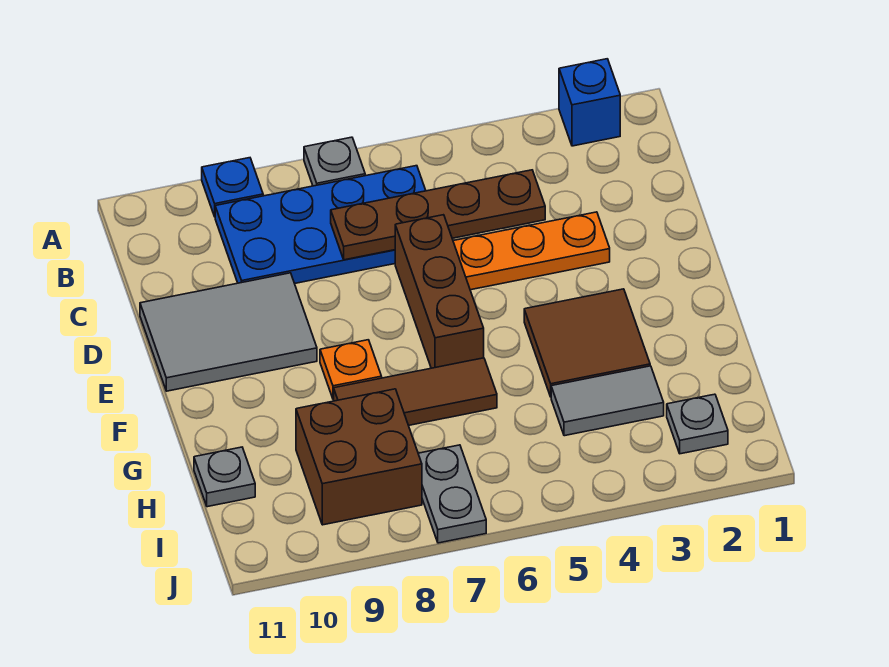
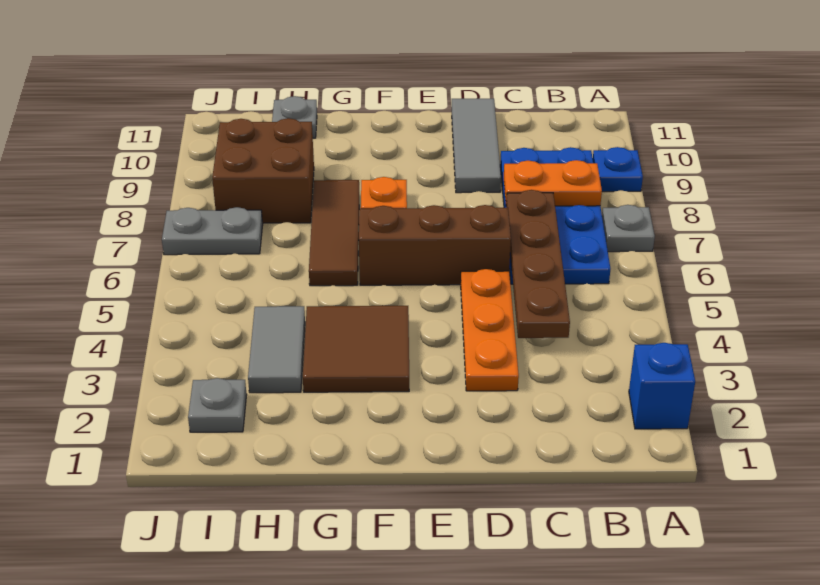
none -> orange 1x2 plate [504,160,602,206]
grey 2x3 tile [140,273,317,391] -> grey 1x3 tile [452,99,501,193]

